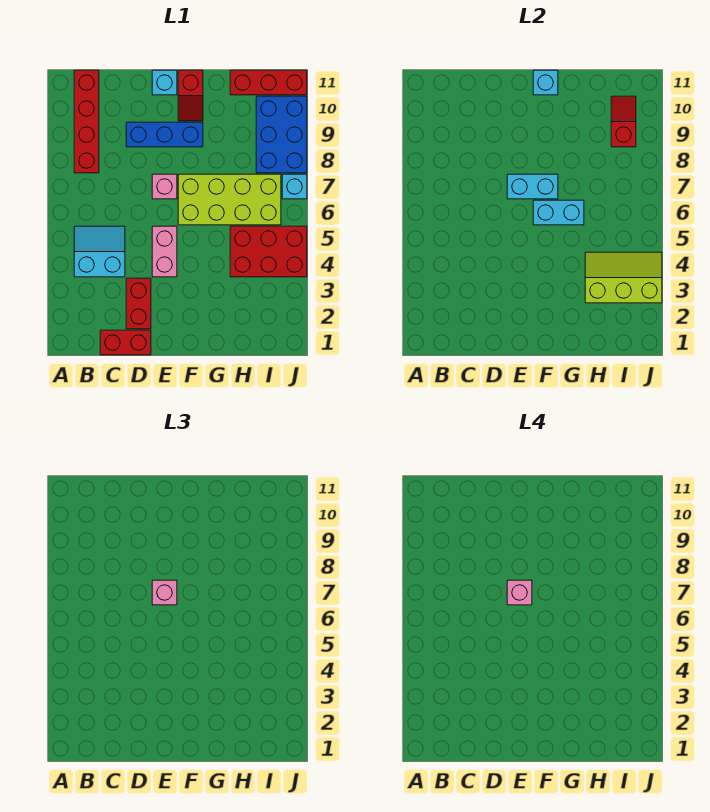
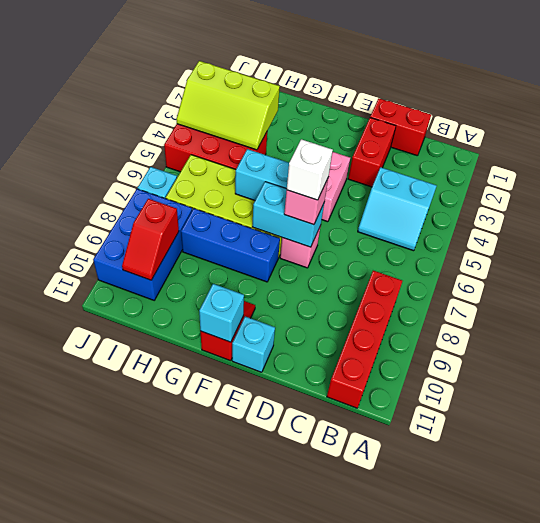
blue 1x3 brick [126,122,203,147] -> blue 1x3 brick moved to [181,209,280,282]
pink 1x1 brick [507,580,532,605] -> white 1x1 brick [287,139,333,200]
red 1x3 brick [230,70,307,95] -> none

